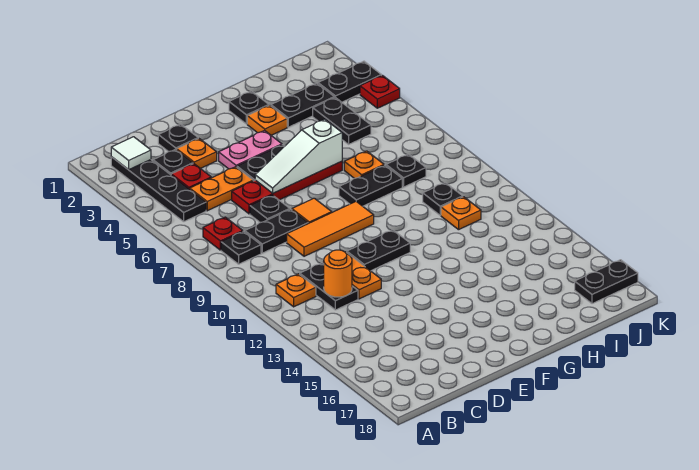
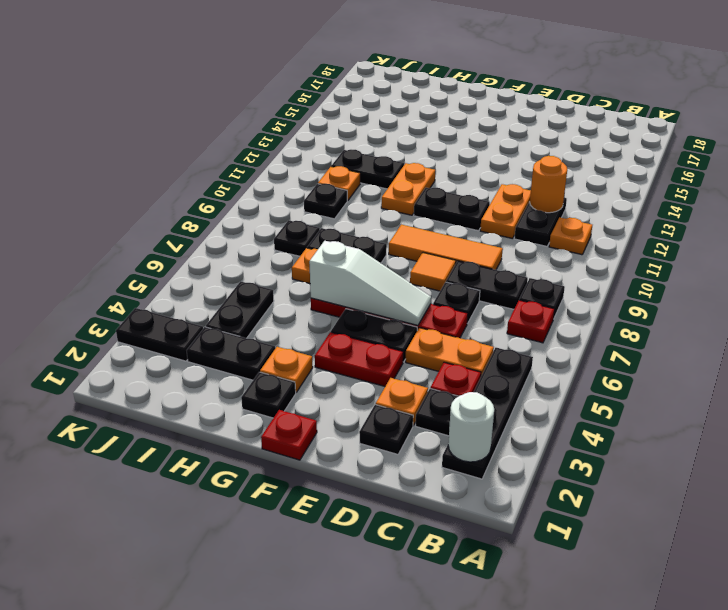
white 1x1 tile [111,137,151,170] -> white 1x1 round brick [448,392,494,462]
pink 1x2 plate [219,130,282,169] -> red 1x2 plate [315,332,403,386]
none -> orange 1x2 plate [381,163,435,215]
black 1x2 plate [575,260,638,304] -> black 1x2 plate moved to [331,150,404,189]
red 1x1 plate [360,75,400,108] -> red 1x1 plate moved to [261,410,317,460]

